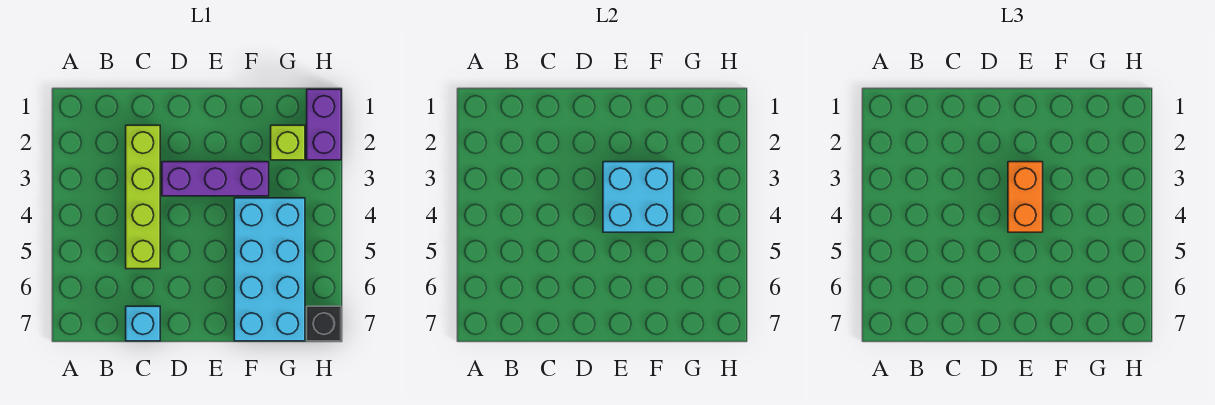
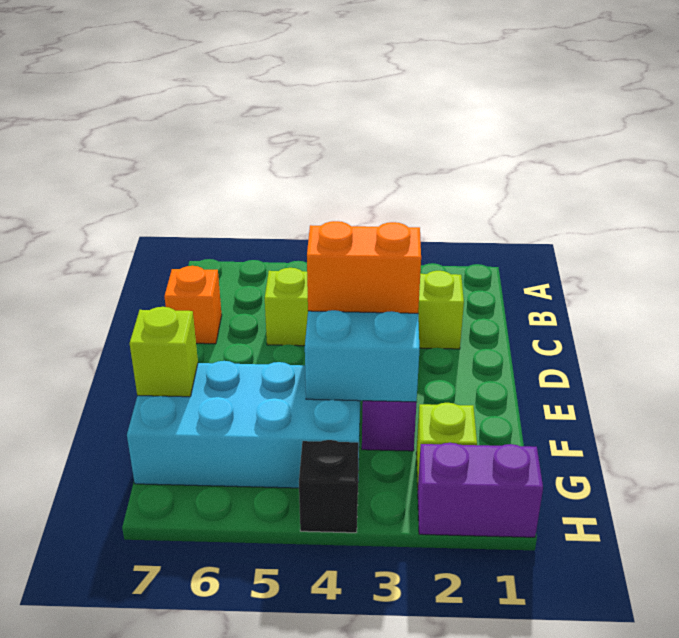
cyan 1x1 brick [126,306,160,341] -> orange 1x1 brick [164,266,222,344]
none -> lime 1x1 brick [130,307,198,397]
black 1x1 brick [307,306,341,341] -> black 1x1 brick moved to [299,440,359,533]

